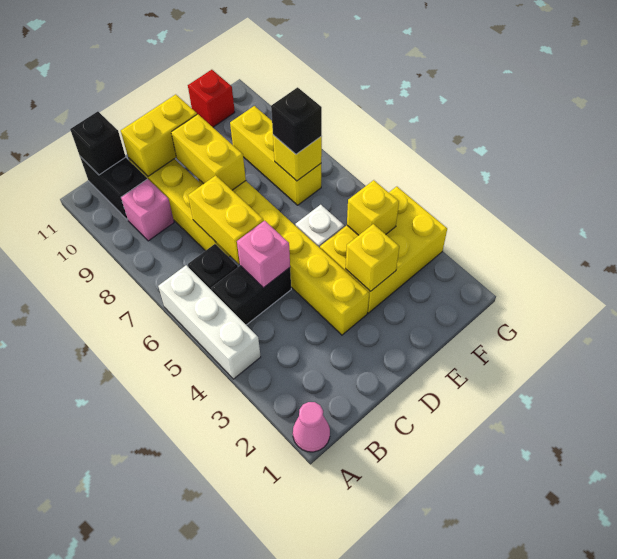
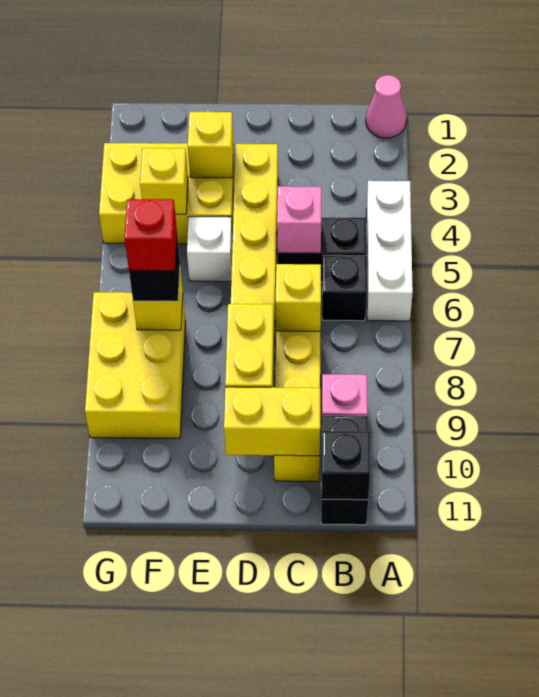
yellow 1x2 brick [188,175,264,264] -> yellow 1x1 brick [276,264,321,331]
yellow 1x3 brick [230,106,321,205] -> yellow 2x3 brick [85,292,186,438]
red 1x1 brick [188,70,235,127] -> red 1x1 brick moved to [125,199,177,271]

